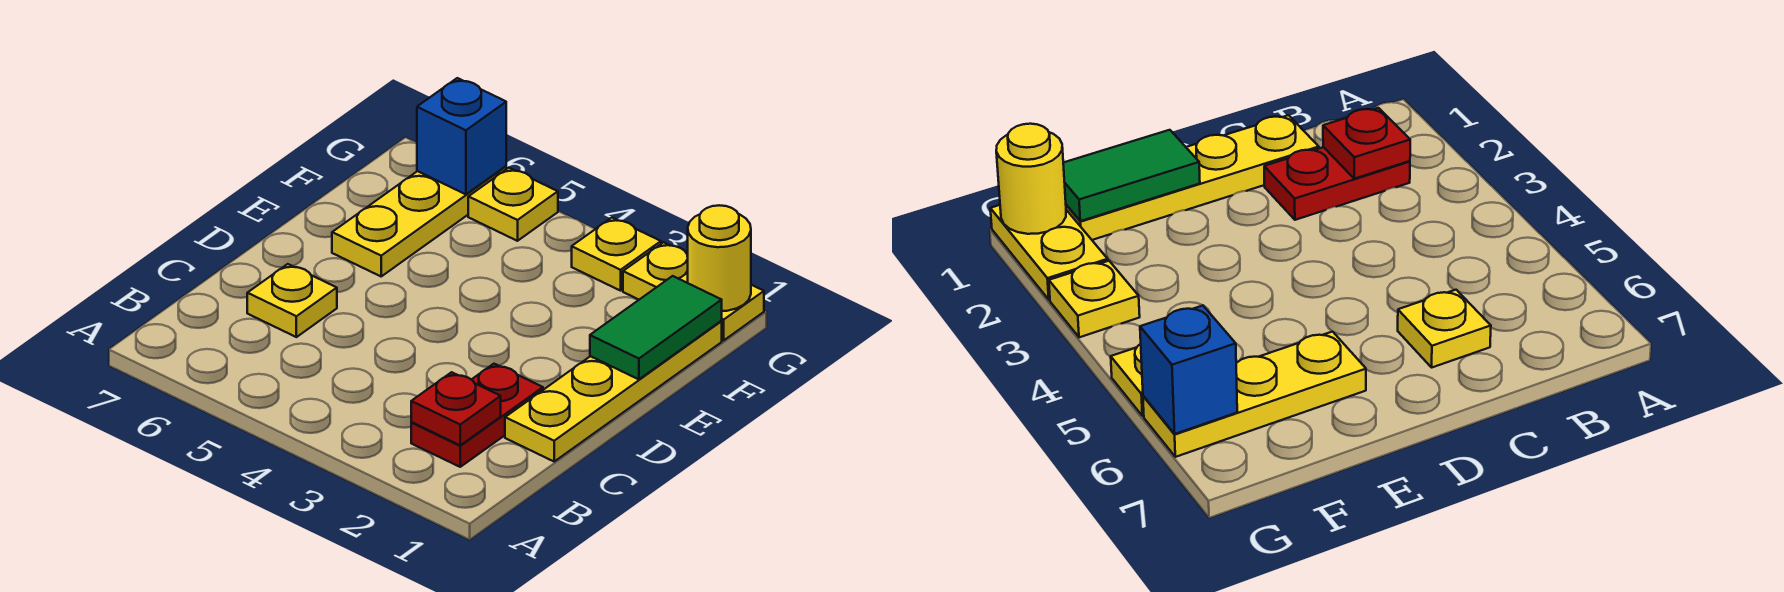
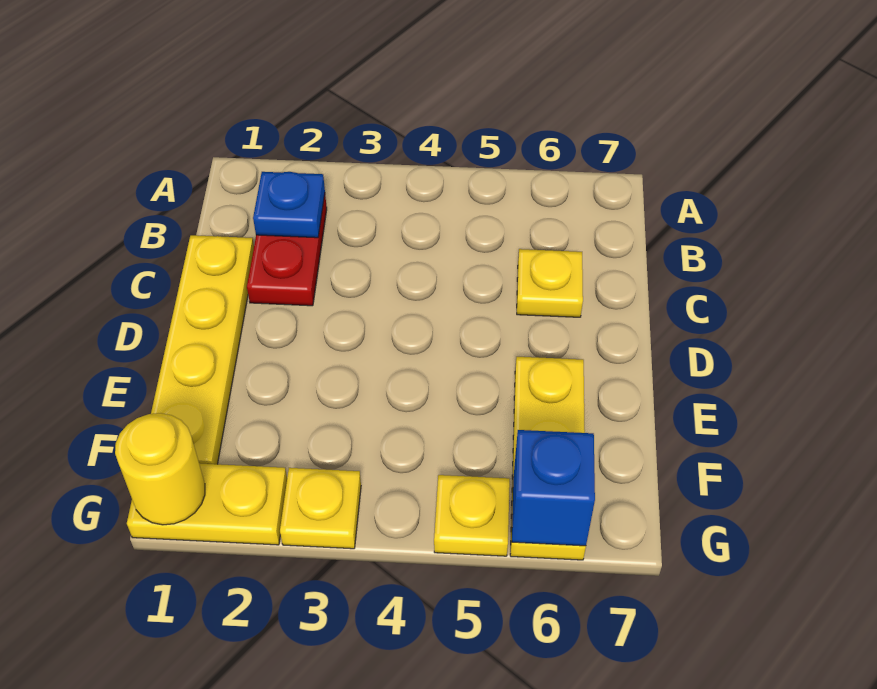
red 1x1 plate [411,372,501,445] -> blue 1x1 plate [253,172,325,238]
green 1x2 tile [590,276,722,379] -> none

